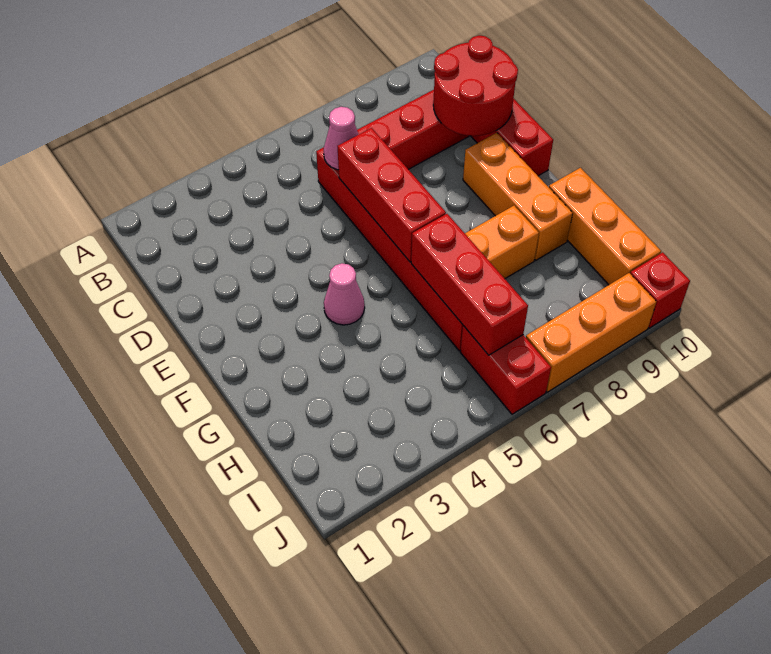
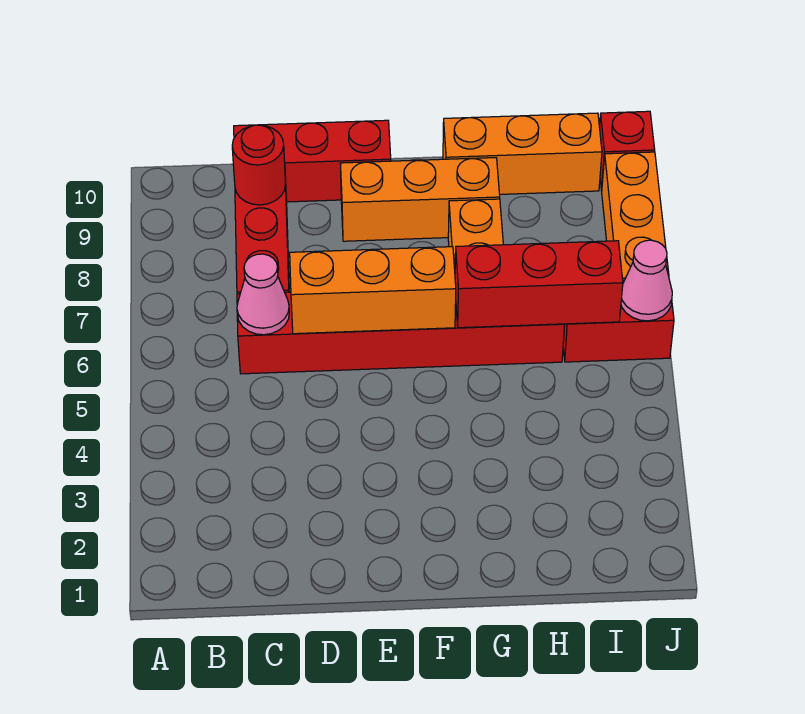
red 2x2 round brick [433,36,518,136] -> red 1x1 round brick [232,125,286,205]
red 1x3 brick [338,128,446,262] -> orange 1x3 brick [290,247,456,334]
pink 1x1 cone [324,263,365,325] -> pink 1x1 cone moved to [621,240,672,321]

